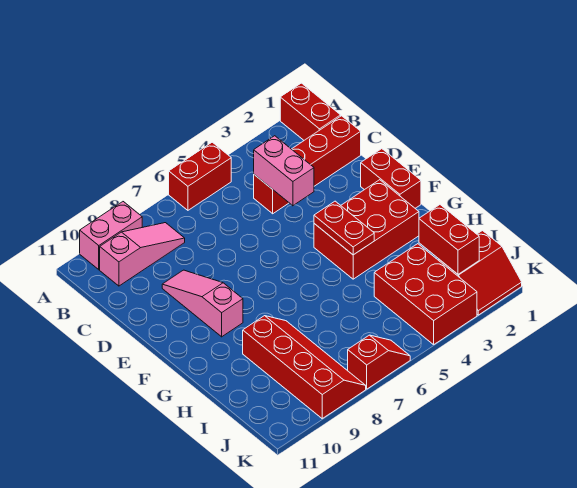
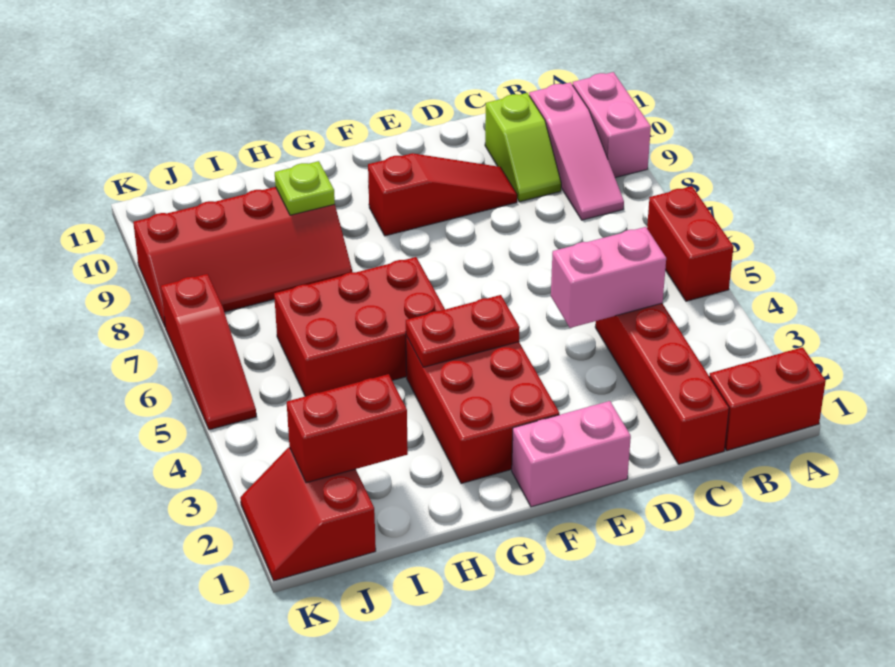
none -> lime 1x2 slope [485,93,561,202]
pink 1x3 slope [162,270,243,337] -> red 1x3 slope [368,153,517,236]
red 1x2 brick [361,149,421,208] -> pink 1x2 brick [512,401,631,507]
none -> lime 1x1 plate [275,161,335,215]
red 2x3 brick [374,244,477,345] -> red 2x3 brick moved to [274,257,445,396]
red 1x2 slope [348,335,410,389] -> red 1x3 slope [161,274,256,430]

